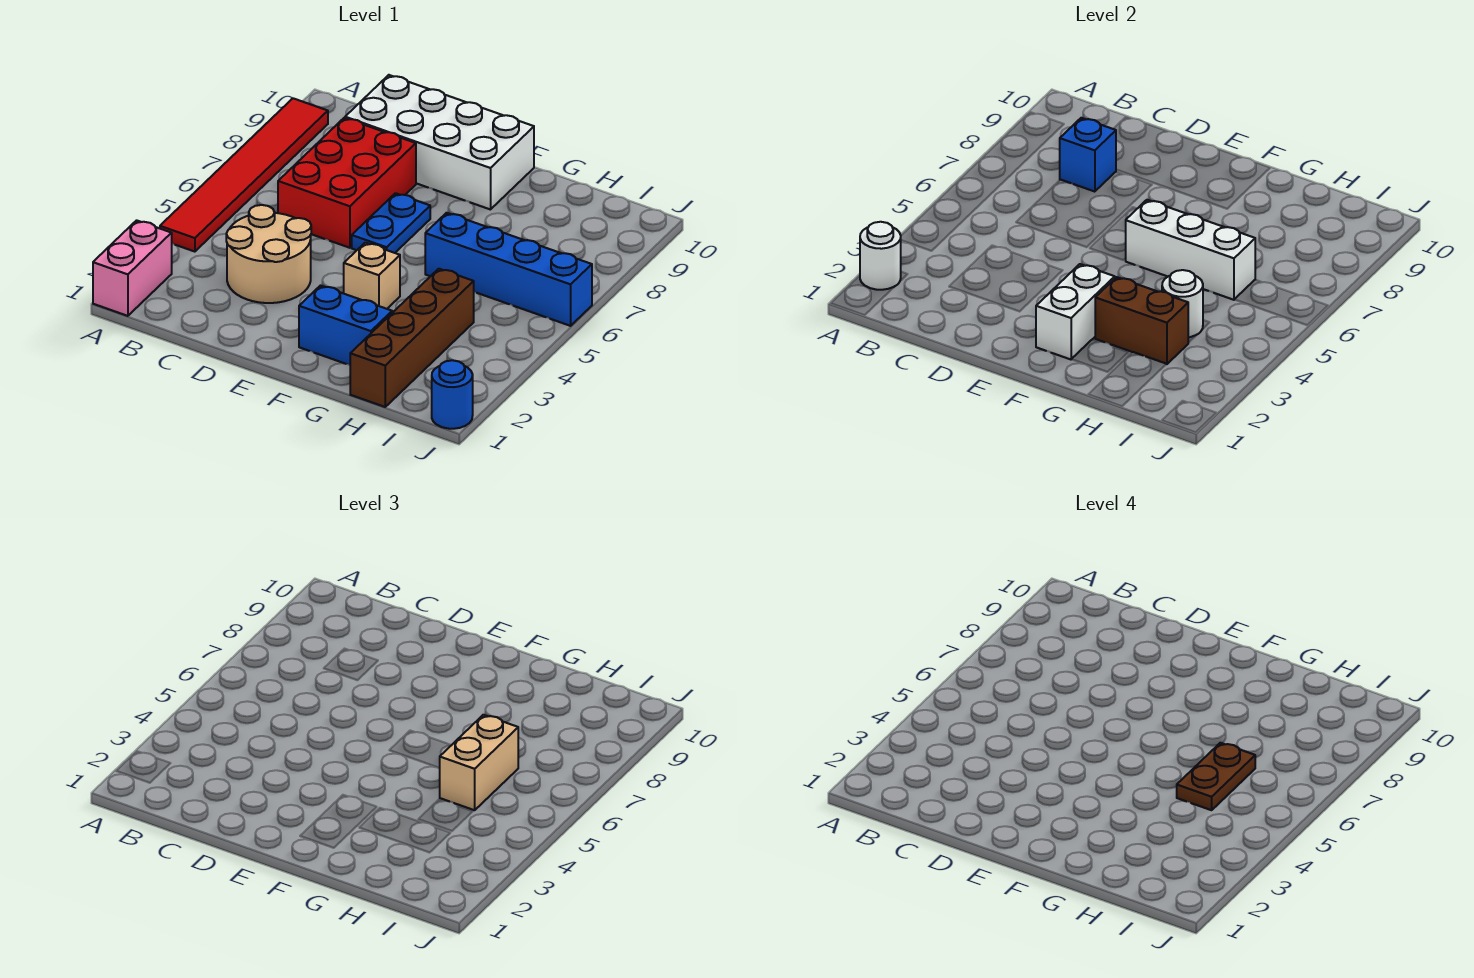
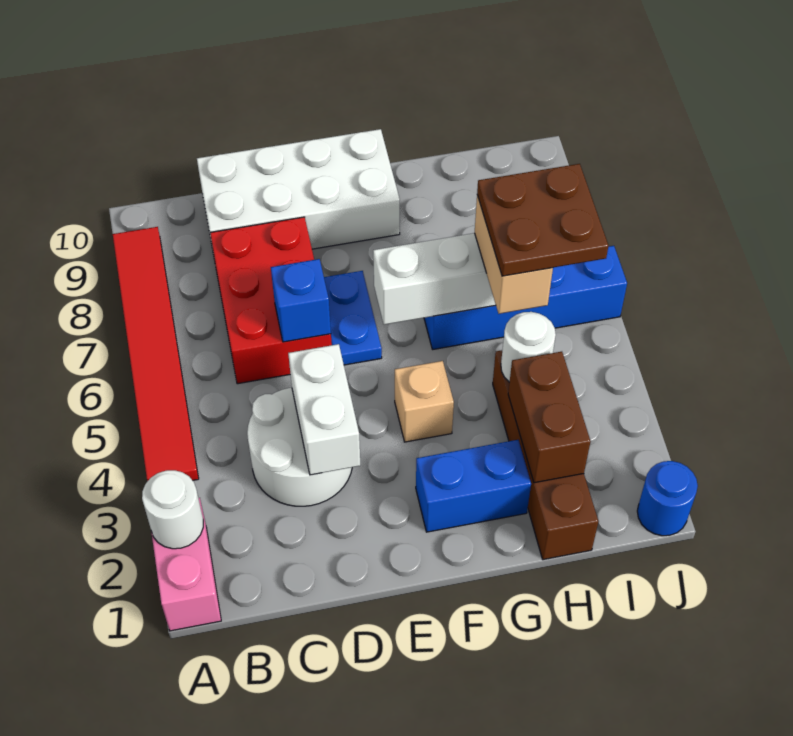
tan 2x2 round brick [226,205,311,303] -> white 2x2 round brick [247,387,352,506]
blue 1x1 brick [1060,118,1116,192] -> blue 1x1 brick moved to [271,259,331,342]
white 1x2 brick [1036,264,1115,359] -> white 1x2 brick moved to [288,344,360,475]
brown 1x2 brick [1095,277,1188,364] -> brown 1x2 brick turned to [508,352,590,483]
brown 1x2 plate [1177,743,1255,810] -> brown 2x2 plate [477,164,608,276]

